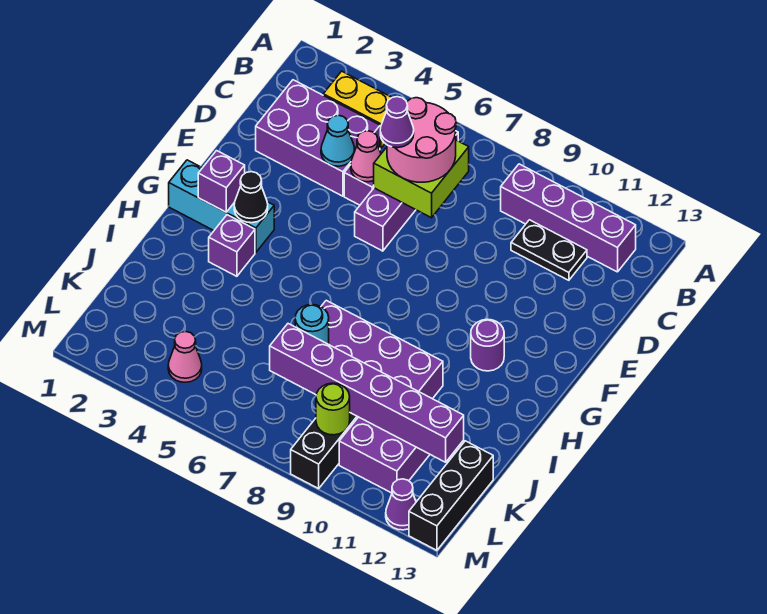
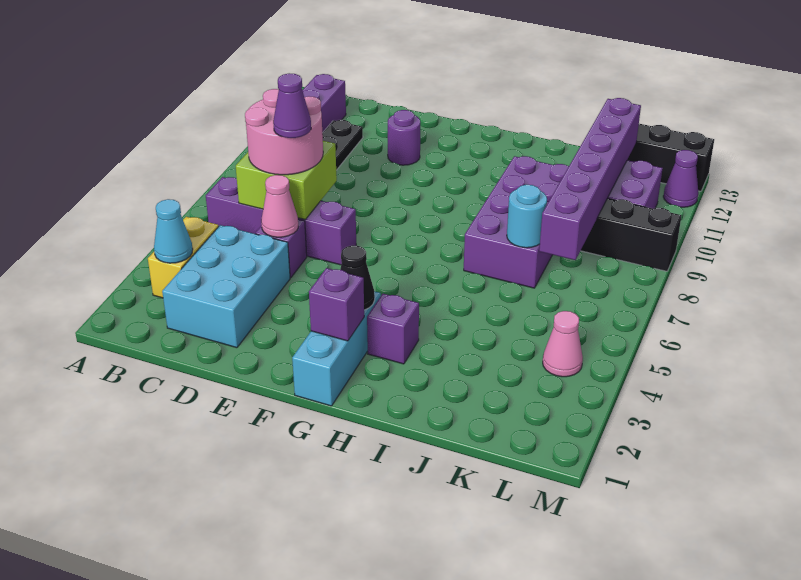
purple 2x3 brick [256,80,380,196] -> cyan 2x3 brick [162,225,290,348]
cyan 1x1 cone [321,115,355,166] -> cyan 1x1 cone moved to [154,199,193,263]
purple 1x1 round brick [471,319,504,371] -> purple 1x1 round brick moved to [388,110,420,165]
lime 1x1 round brick [316,383,350,435] -> none

